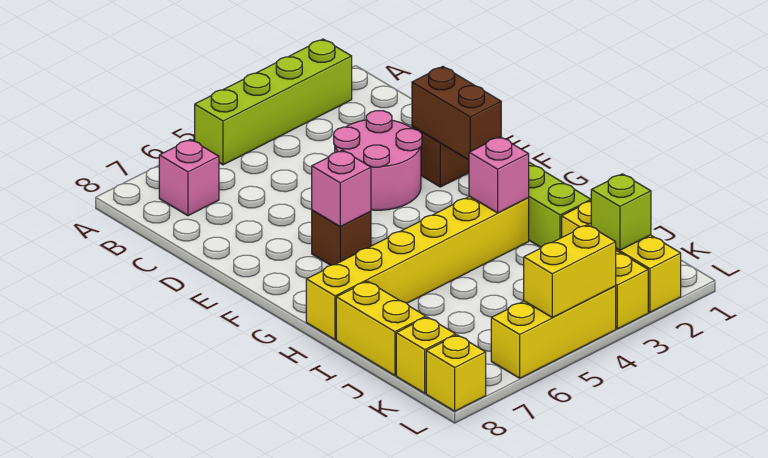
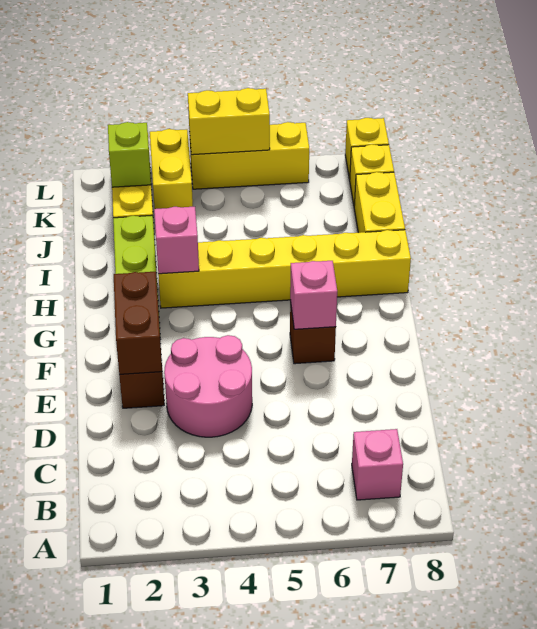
lime 1x4 brick [195,39,352,165] -> none

